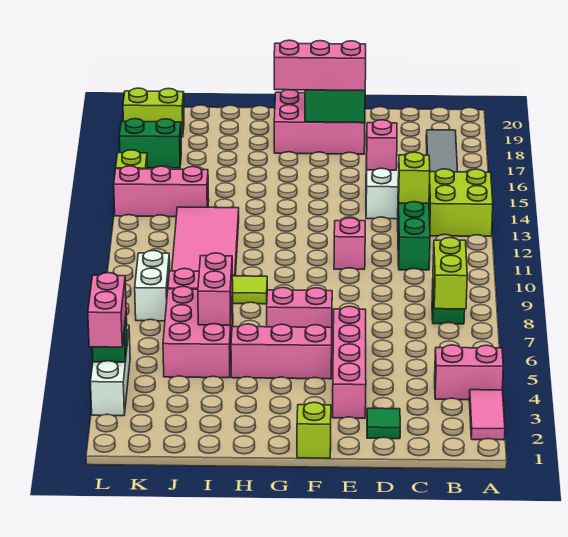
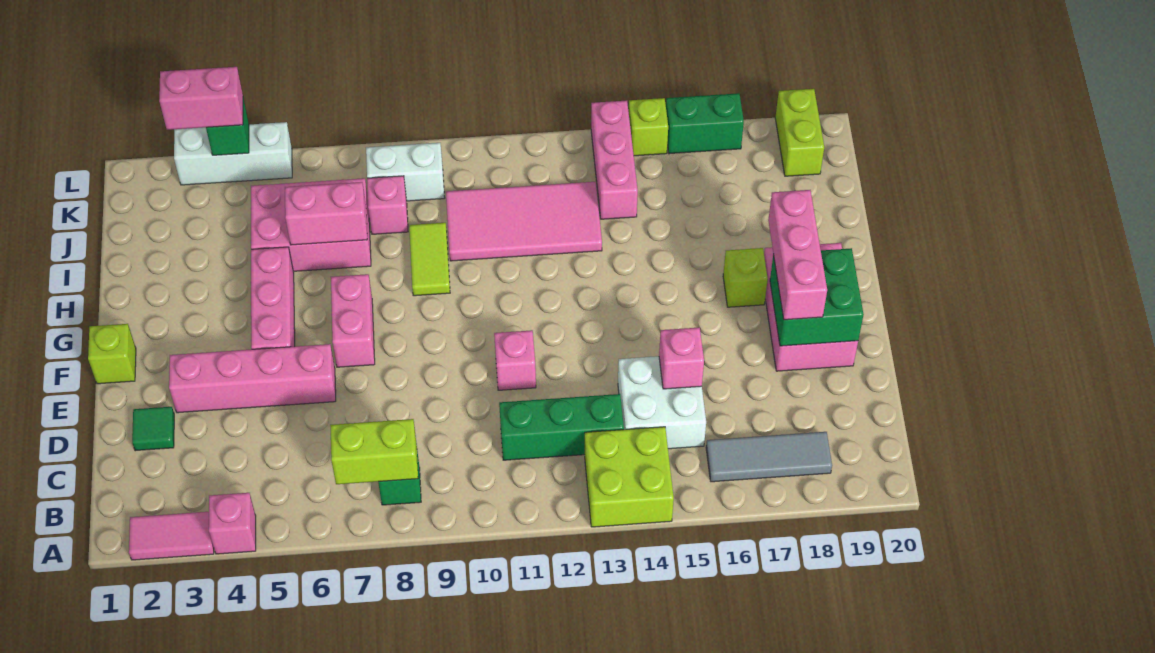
pink 1x2 brick [435,345,503,400] -> pink 1x1 brick [209,493,256,554]
lime 1x1 brick [398,152,430,203] -> lime 1x1 brick moved to [723,248,768,307]
green 1x2 brick [119,119,181,168] -> green 1x2 brick turned to [666,93,744,154]

